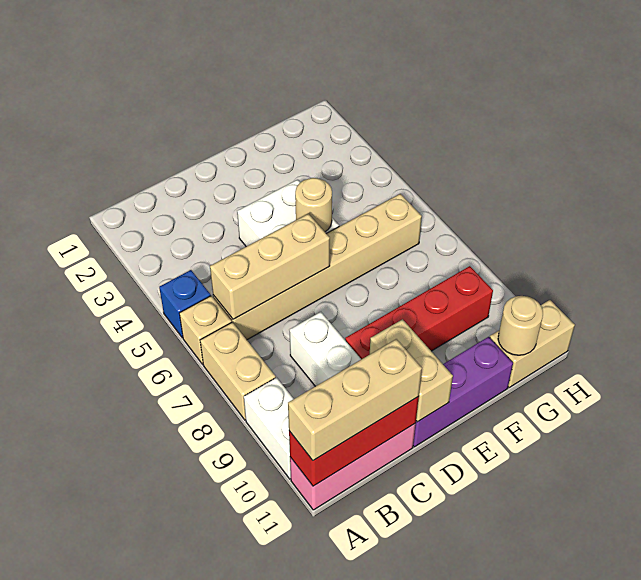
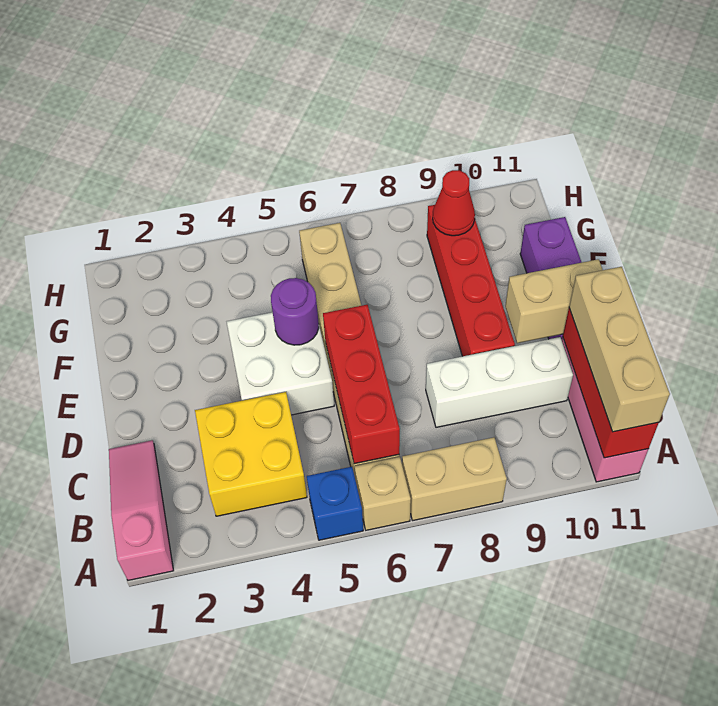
none -> pink 1x3 slope [109,440,173,580]
white 1x2 brick [244,378,293,479] -> none
none -> yellow 2x2 brick [195,392,307,516]
tan 1x3 brick [210,214,330,319] -> red 1x3 brick [323,305,400,464]
tan 1x1 round brick [295,178,332,232] -> purple 1x1 round brick [271,278,319,345]
none -> red 1x1 cone [433,170,475,236]
tan 1x2 brick [490,300,575,387] -> none
tan 1x1 round brick [498,296,543,355] -> none

